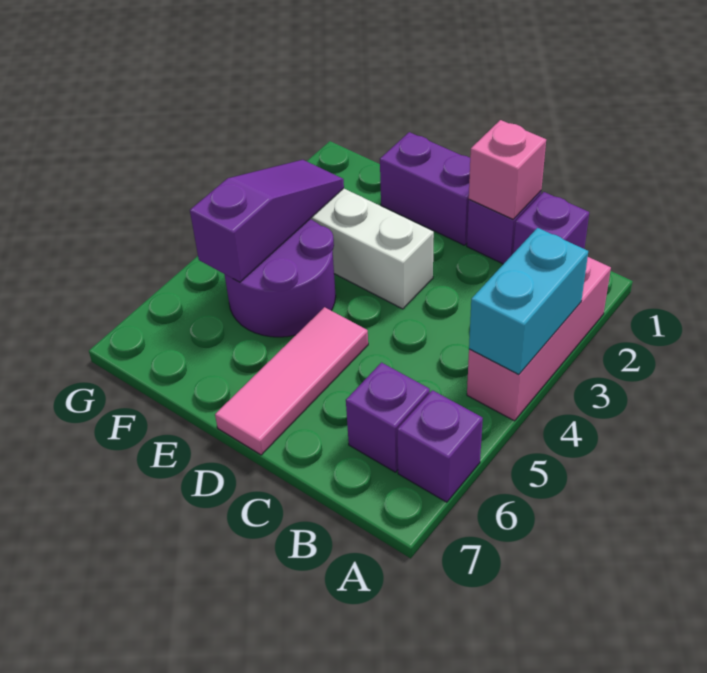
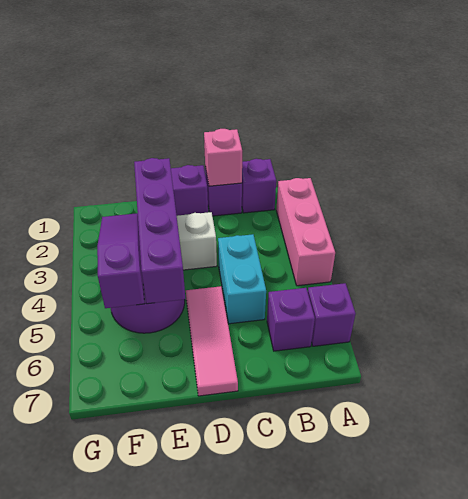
cyan 1x2 brick [469,228,588,375] -> cyan 1x2 brick moved to [218,234,266,324]
none -> purple 1x4 brick [134,158,186,304]

